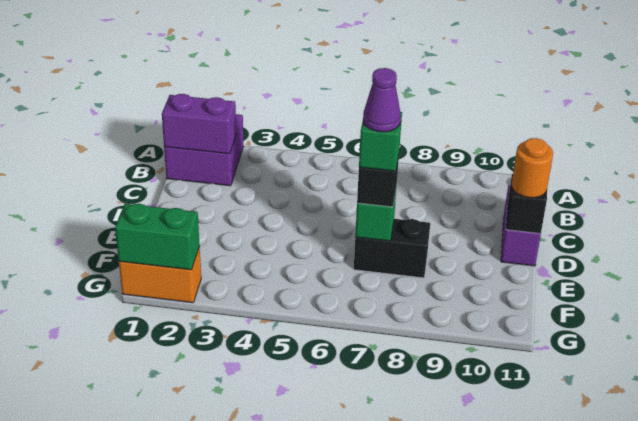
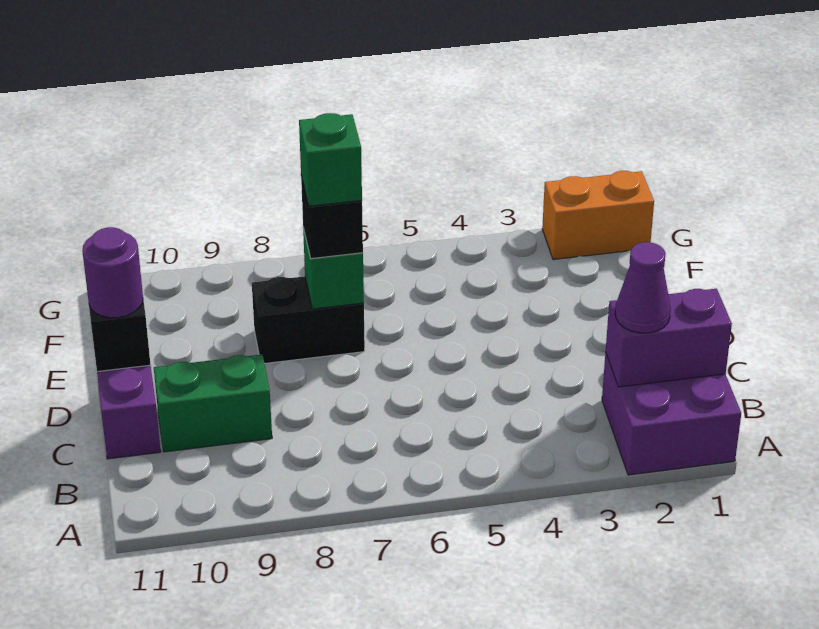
orange 1x1 round brick [512,138,553,198] -> purple 1x1 round brick [82,227,143,318]
purple 1x1 cone [363,68,401,132] -> purple 1x1 cone moved to [615,242,671,333]
green 1x2 brick [115,204,200,270] -> green 1x2 brick moved to [154,354,272,452]

